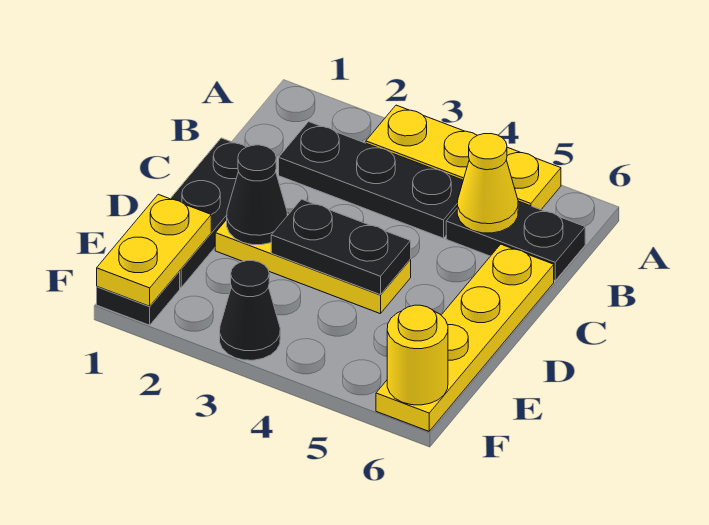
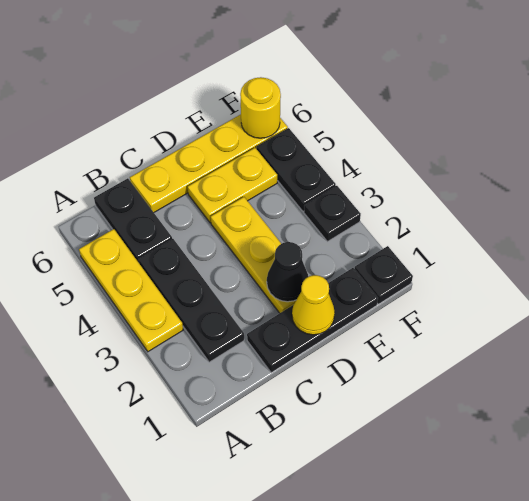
yellow 1x1 cone [457,134,518,233] -> yellow 1x1 cone moved to [292,275,335,335]
black 1x2 plate [271,199,411,295] -> black 1x2 plate moved to [257,128,336,211]
yellow 1x2 plate [97,194,211,306] -> yellow 1x2 plate moved to [188,148,277,223]
black 1x1 cone [220,261,280,360] -> black 1x1 plate [304,186,361,242]

